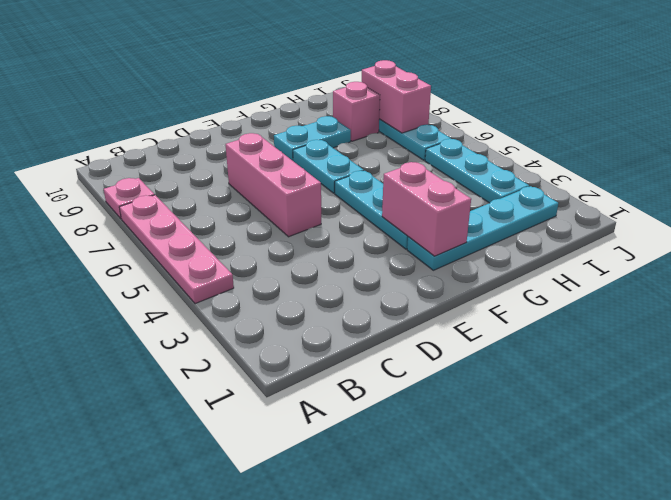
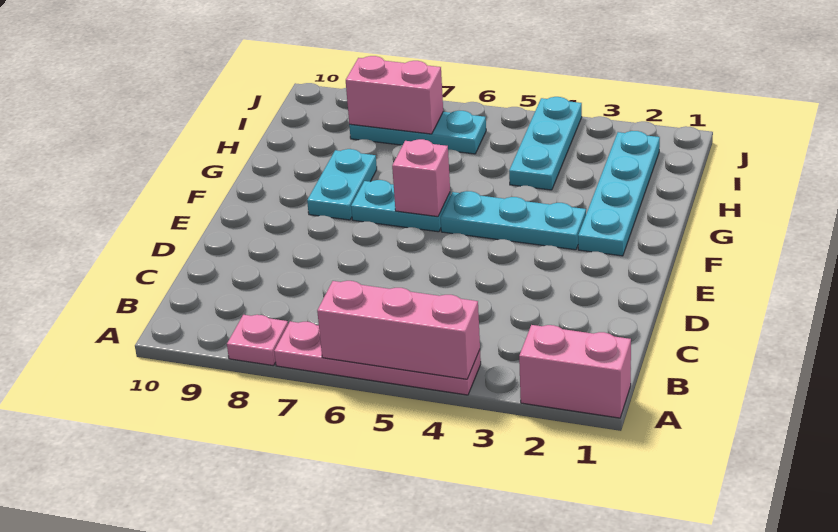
pink 1x3 brick [226,133,321,237] -> pink 1x3 brick moved to [317,281,480,379]
pink 1x2 brick [382,162,471,256] -> pink 1x2 brick moved to [519,325,631,418]
pink 1x1 brick [333,82,380,141] -> pink 1x1 brick moved to [392,139,450,217]
cyan 1x3 plate [425,139,529,203] -> cyan 1x3 plate turned to [509,97,582,190]

